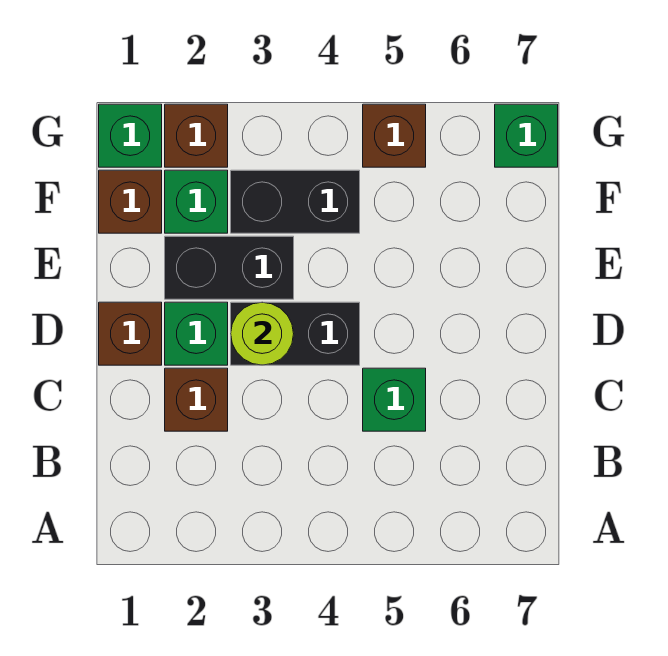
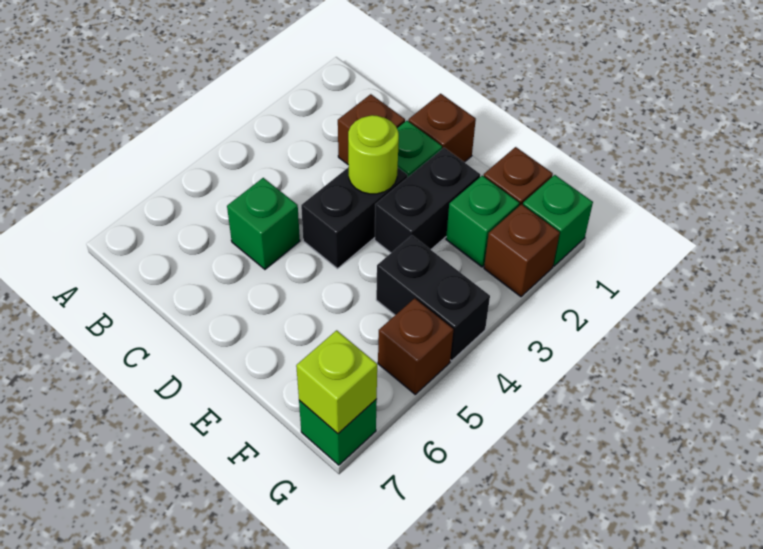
black 1x2 brick [231,170,360,233] -> black 1x2 brick turned to [376,236,490,361]
none -> lime 1x1 brick [296,330,377,434]

